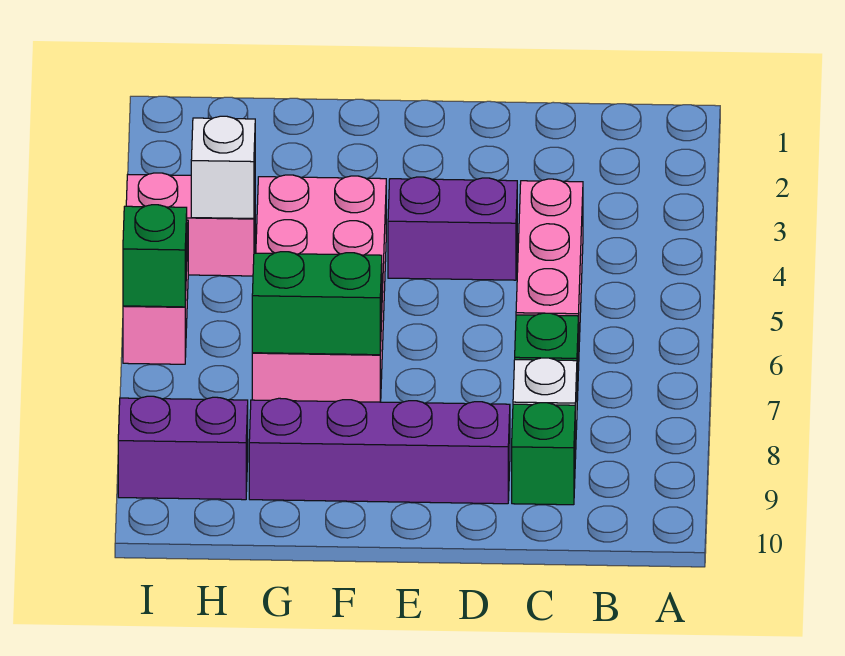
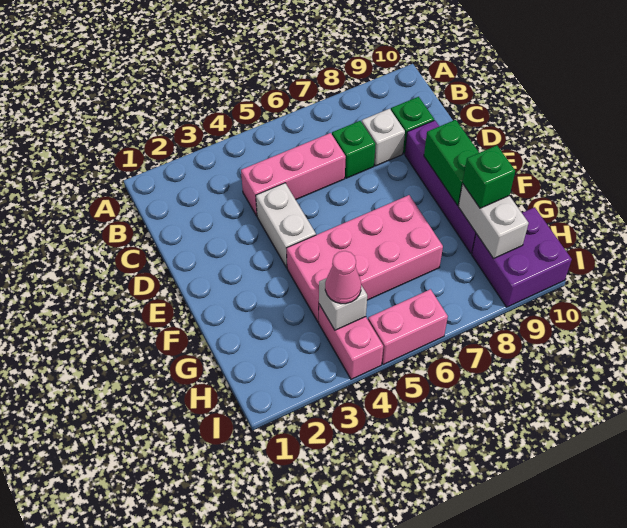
purple 1x2 brick [388,177,517,280] -> white 1x2 brick [256,183,316,268]
green 1x2 brick [252,252,382,355] -> green 1x2 brick moved to [424,120,479,205]
none -> white 1x2 brick [458,184,529,259]
none -> pink 1x1 cone [325,251,361,304]
purple 1x2 brick [118,396,248,500] -> purple 2x2 brick [472,207,572,307]
green 1x1 brick [123,205,187,307] -> green 1x1 brick moved to [463,145,515,208]

